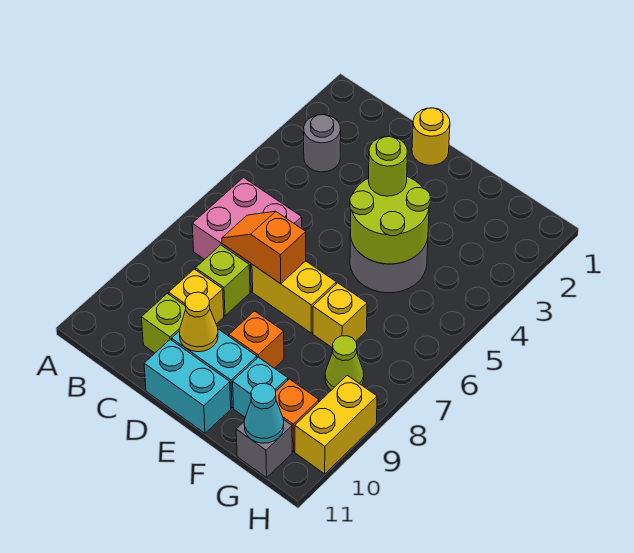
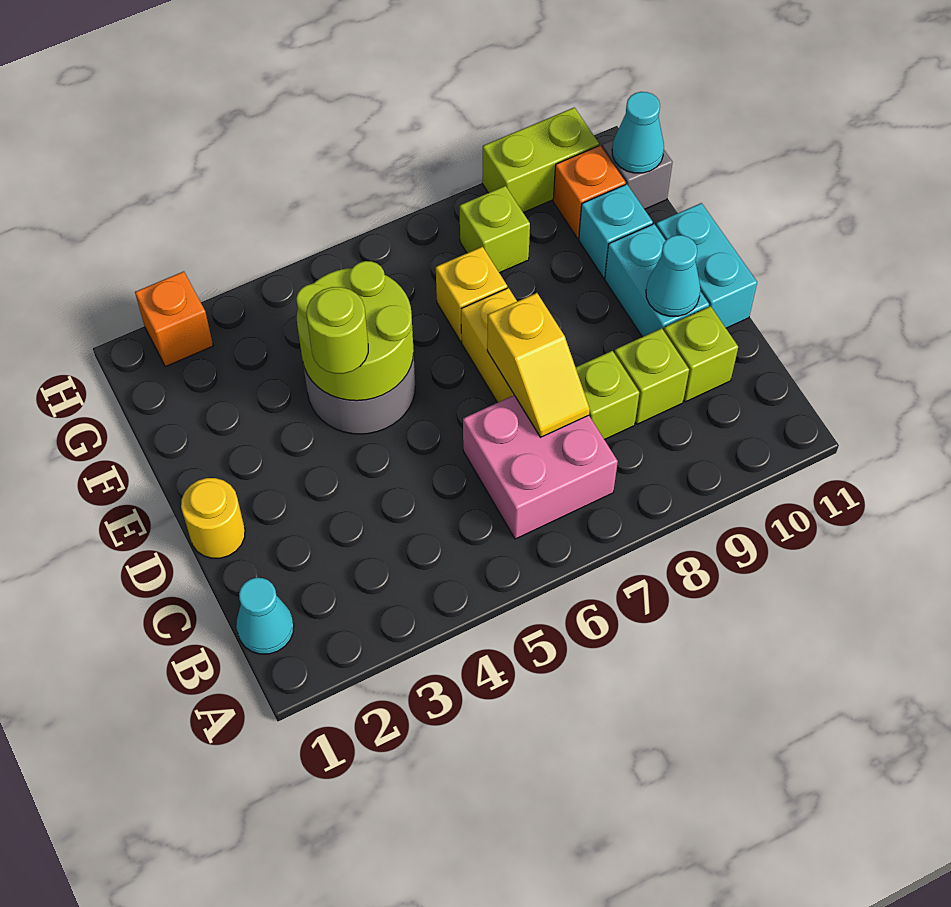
none -> cyan 1x1 cone [236,578,294,654]
grey 1x1 round brick [304,115,341,172] -> none
orange 1x2 slope [222,211,306,284] -> yellow 1x2 slope [487,293,590,437]
yellow 1x1 brick [169,269,224,324] -> lime 1x1 brick [614,328,689,424]
yellow 1x1 cone [179,292,218,352] -> cyan 1x1 cone [646,235,700,316]
orange 1x1 brick [229,311,284,368] -> orange 1x1 brick moved to [135,271,213,367]
lime 1x1 cone [325,336,364,390] -> lime 1x1 brick [460,186,530,273]
yellow 1x2 brick [295,375,377,474] -> lime 1x2 brick [482,108,599,213]

